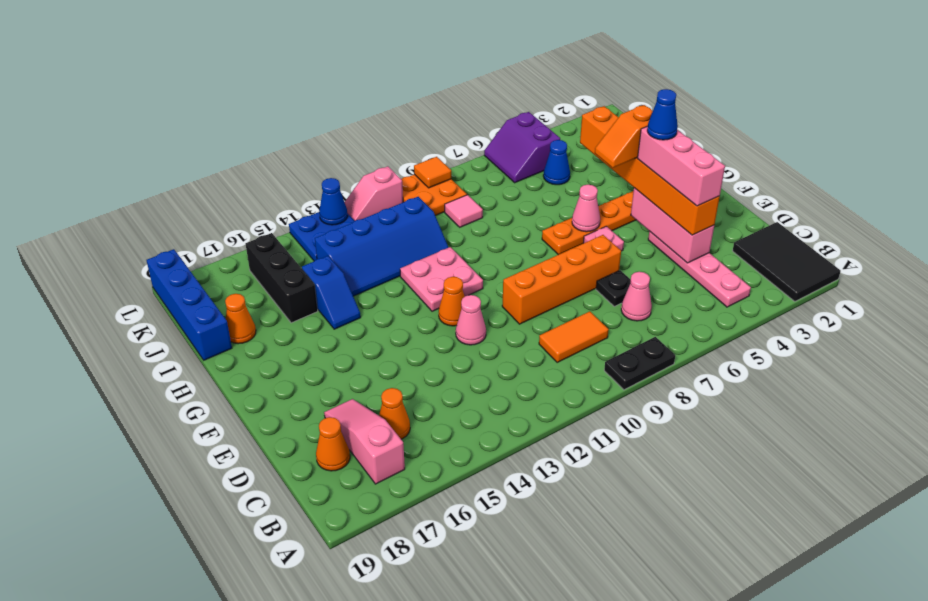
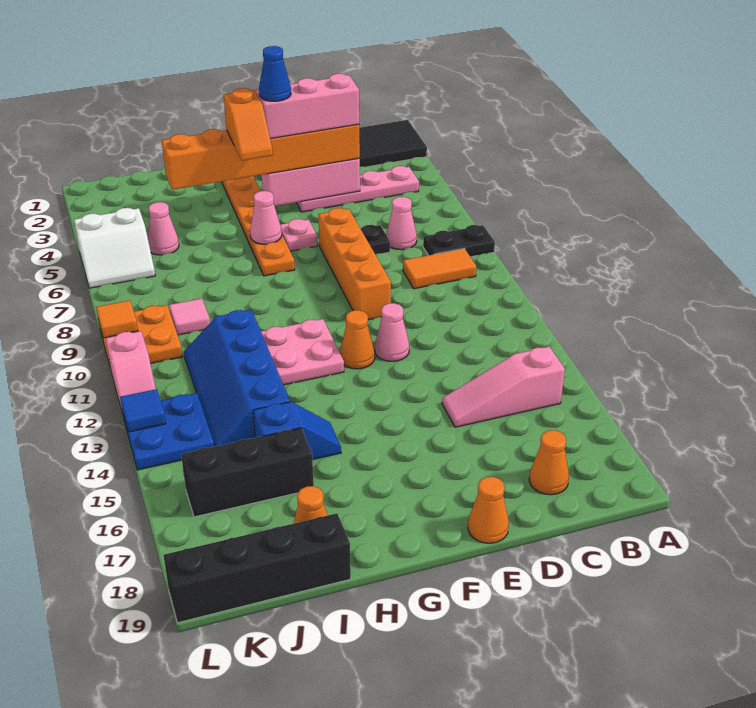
black 1x2 plate [604,337,675,390] -> black 1x2 plate turned to [423,225,495,257]
pink 1x3 slope [324,399,405,484] -> pink 1x3 slope moved to [442,347,565,427]
orange 1x2 tile [539,311,609,362] -> orange 1x2 tile turned to [403,249,476,289]
orange 1x1 cone [379,388,410,439] -> orange 1x1 cone moved to [468,477,509,543]
blue 2x4 slope [315,197,449,296] -> blue 2x4 slope turned to [184,310,290,447]
blue 1x4 brick [147,249,232,360] -> black 1x4 brick [163,513,351,623]
blue 1x1 cone [543,140,570,185] -> pink 1x1 cone [148,202,179,255]
purple 2x2 slope [484,112,560,183] -> white 2x2 slope [74,208,155,288]
blue 1x1 cone [319,178,348,225] -> blue 1x1 tile [120,389,166,432]

